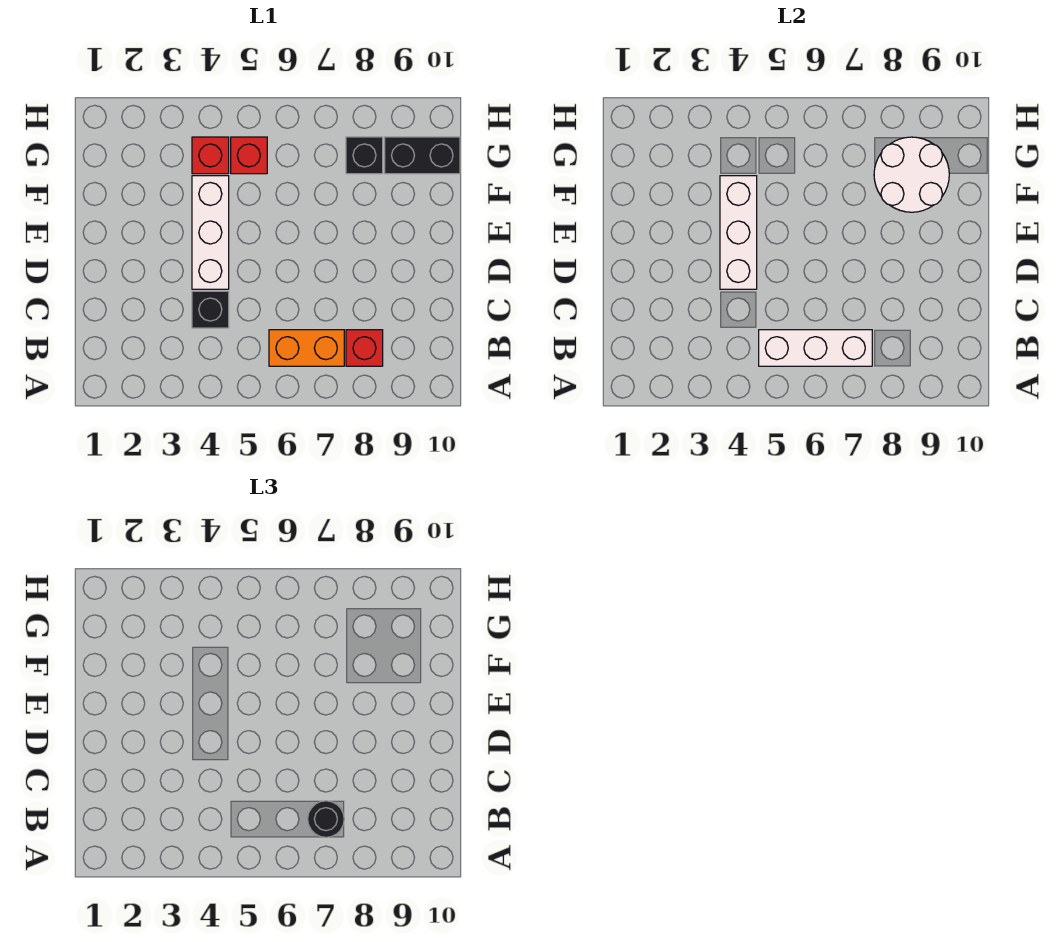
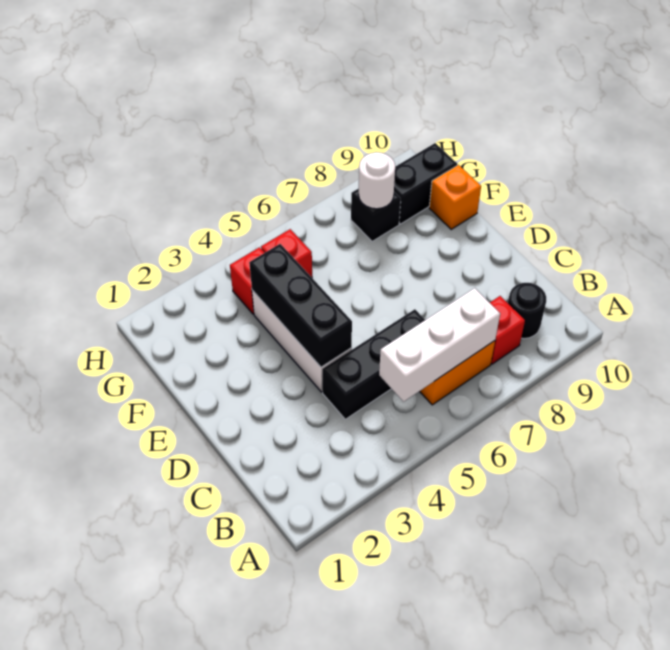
black 1x1 round brick [308,801,344,837] -> black 1x1 round brick moved to [508,283,546,339]
black 1x1 brick [192,291,229,328] -> black 1x3 brick [322,309,425,419]
white 1x3 brick [720,176,757,289] -> black 1x3 brick [249,244,352,367]
white 2x2 round brick [874,137,949,212] -> white 1x1 round brick [358,152,395,209]
none -> orange 1x1 brick [429,165,481,229]

